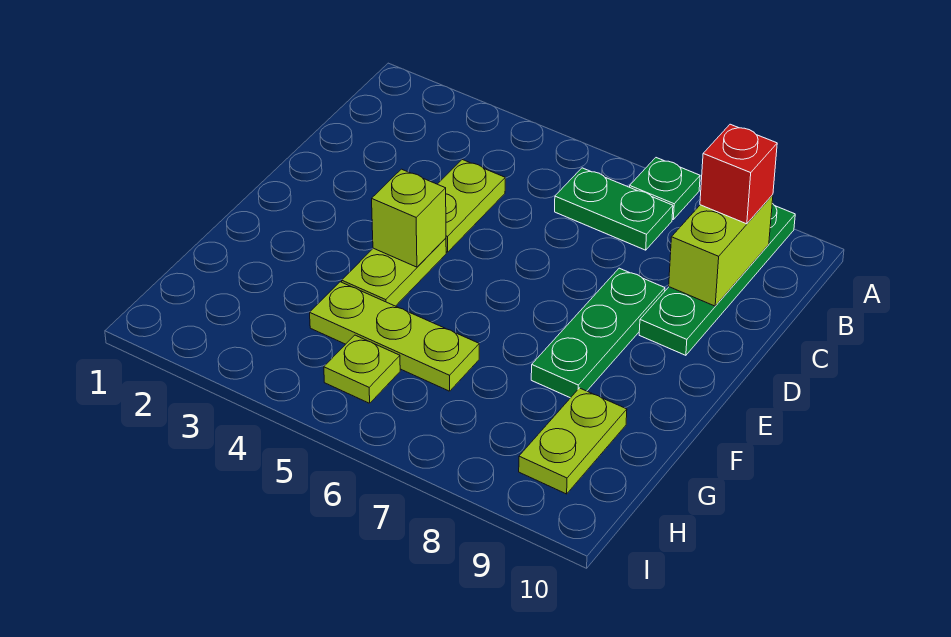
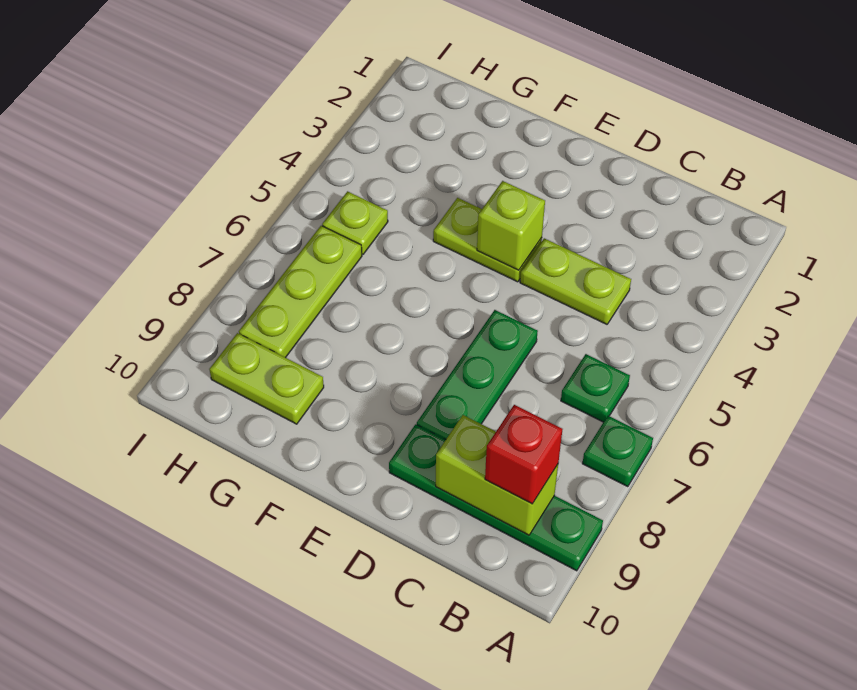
green 1x2 plate [555,168,673,250] -> green 1x1 plate [561,354,630,422]
green 1x3 plate [531,268,665,398] -> green 1x3 plate turned to [417,310,538,440]
lime 1x3 plate [310,282,479,391] -> lime 1x3 plate moved to [239,226,362,358]

